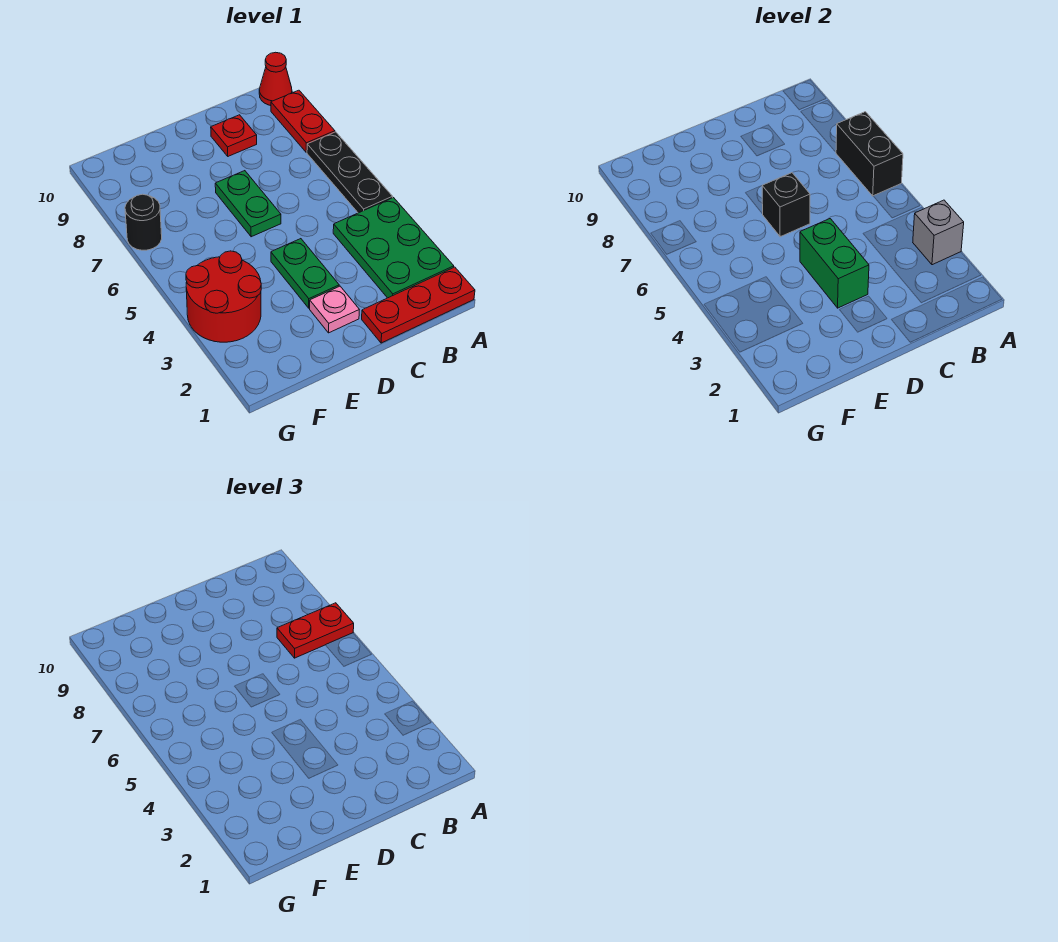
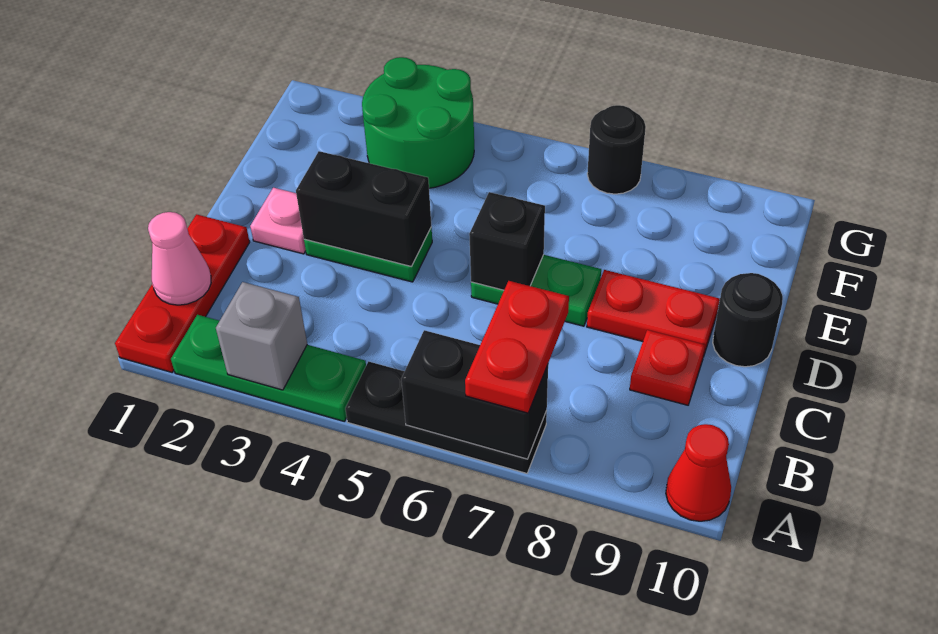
green 2x3 plate [333,198,454,298] -> green 1x3 plate [171,315,366,422]
red 1x2 plate [271,90,335,152] -> red 1x2 plate moved to [587,270,720,357]
none -> pink 1x1 cone [148,212,211,305]
green 1x2 brick [800,219,869,308] -> black 1x2 brick [296,151,431,267]
none -> black 1x1 round brick [713,273,783,367]
red 2x2 round brick [186,251,261,342] -> green 2x2 round brick [362,57,474,188]

